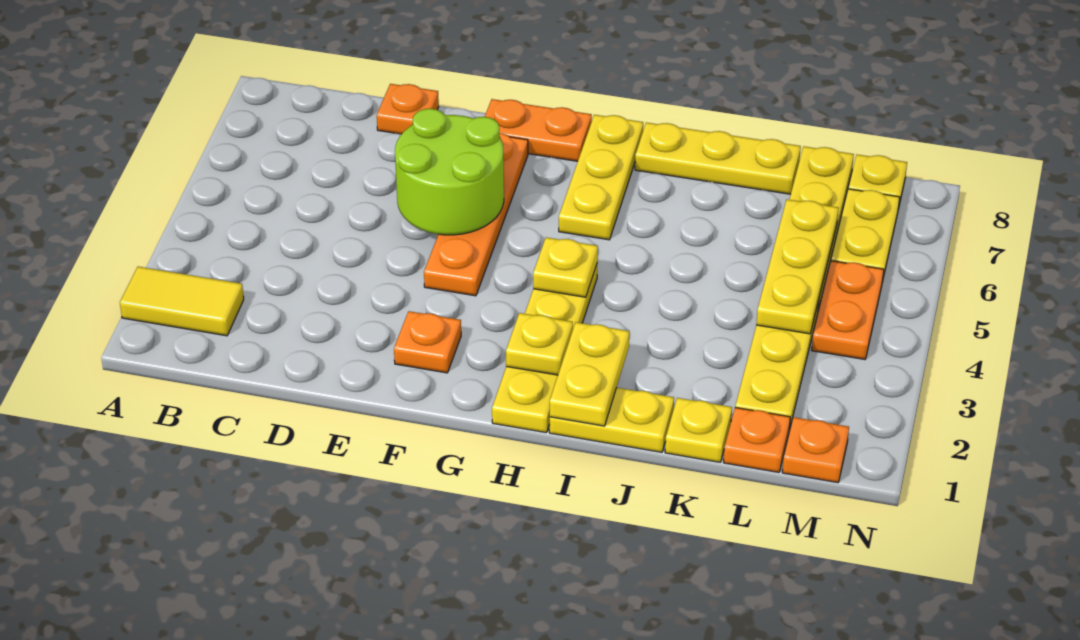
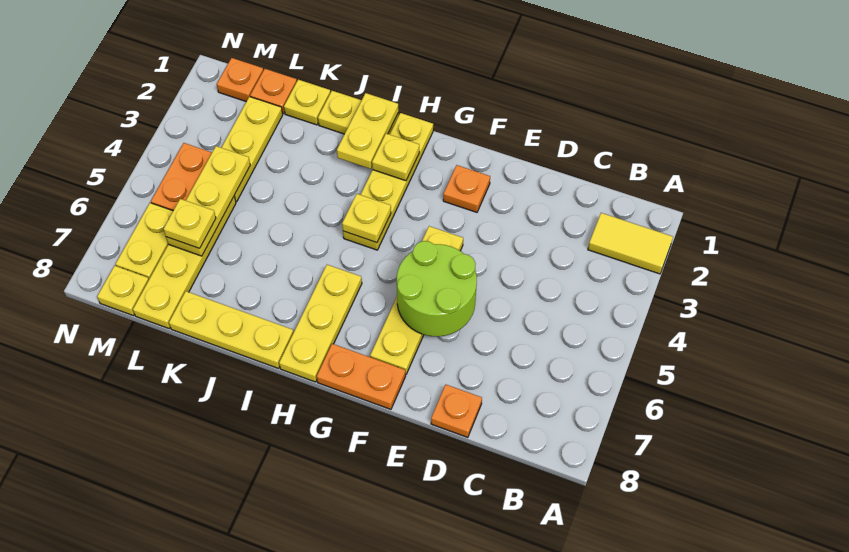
orange 1x4 plate [424,133,528,296] -> yellow 1x4 plate [370,226,463,374]
none -> yellow 1x1 plate [164,199,216,248]

